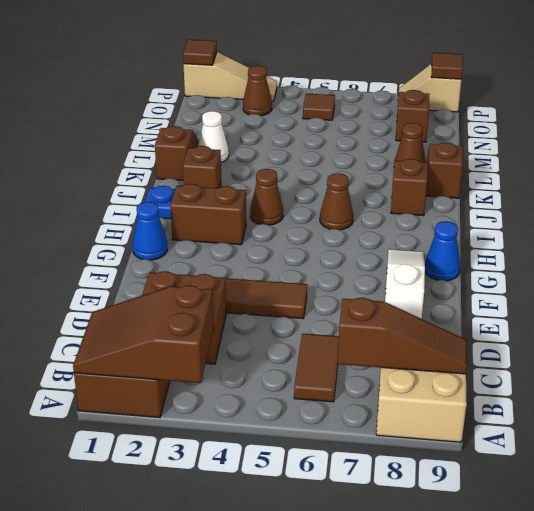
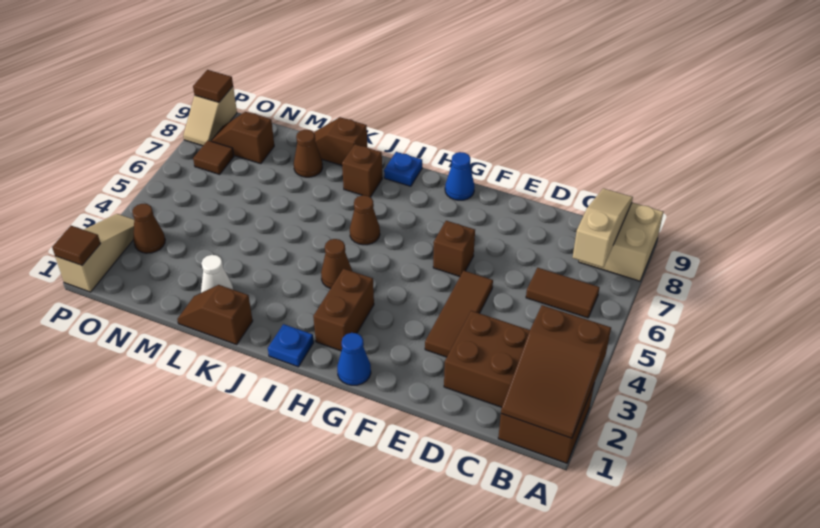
brown 1x3 slope [338,298,467,374] -> tan 1x3 slope [573,188,633,267]
white 1x3 slope [385,249,425,319] -> none
none -> blue 1x1 plate [384,152,422,186]
brown 1x1 brick [183,146,221,188] -> brown 1x1 brick moved to [433,221,475,277]
brown 1x1 tile [303,94,335,120] -> brown 1x1 tile moved to [193,140,234,174]

